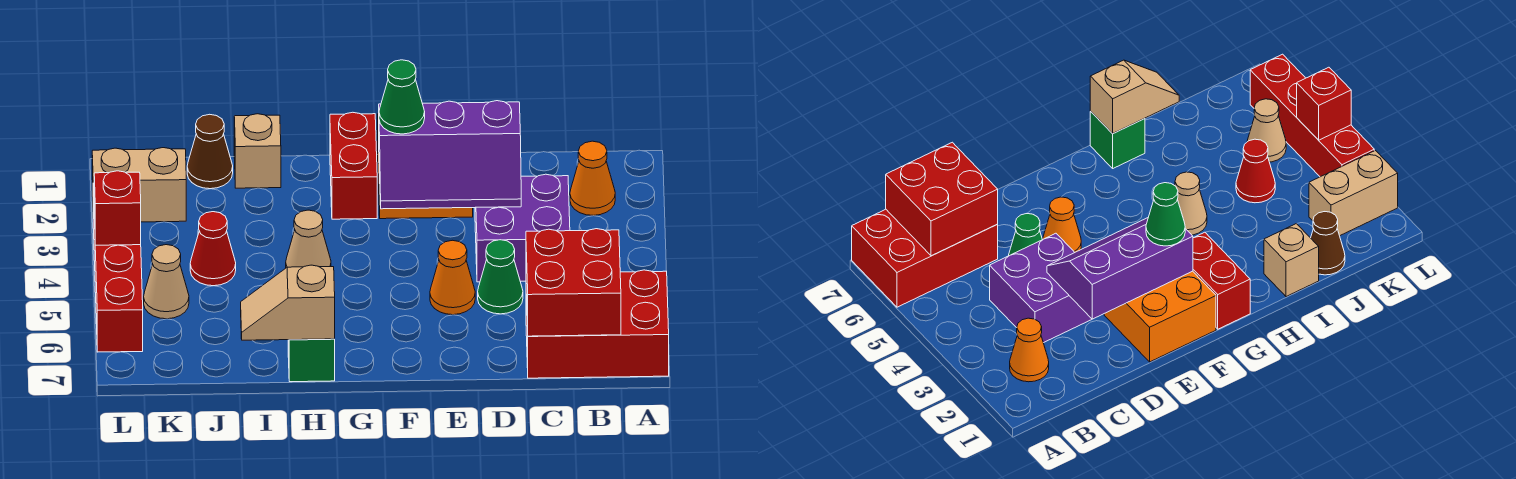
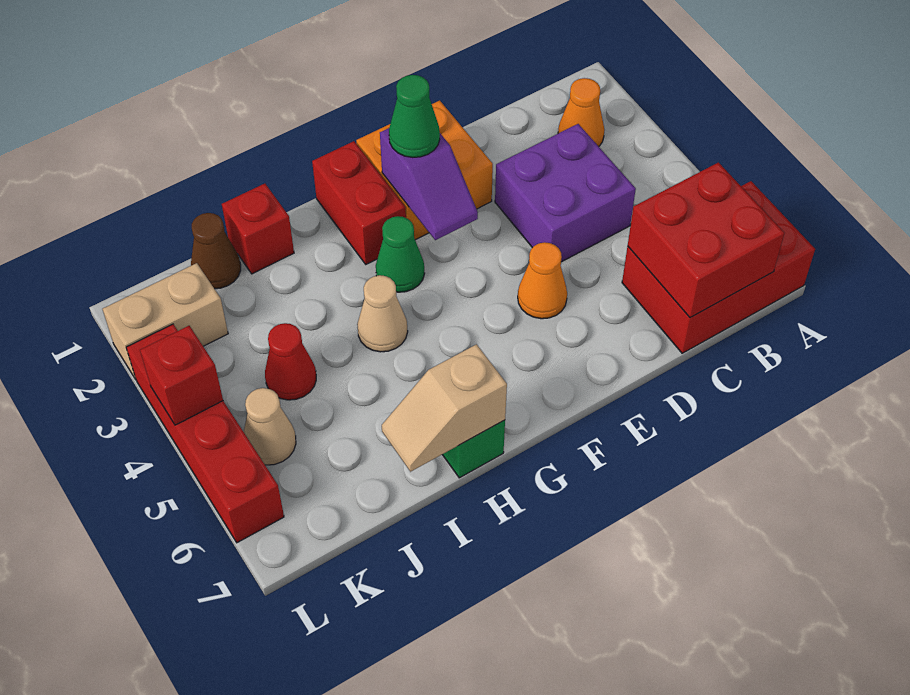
purple 2x3 slope [379,101,521,209] -> purple 1x2 slope [380,128,478,240]
green 1x1 cone [478,240,523,314] -> green 1x1 cone moved to [376,216,425,292]
tan 1x1 brick [234,114,281,188] -> red 1x1 brick [222,184,294,274]

